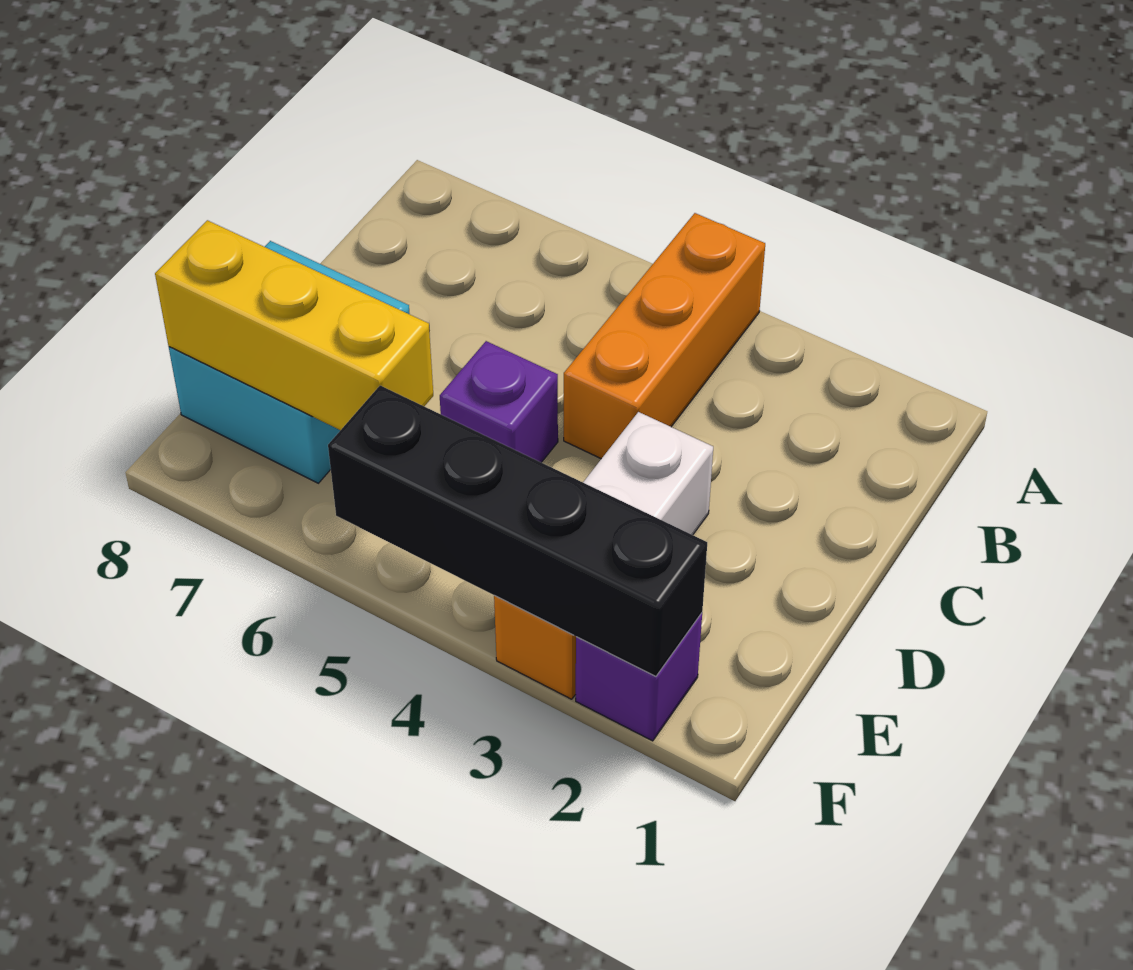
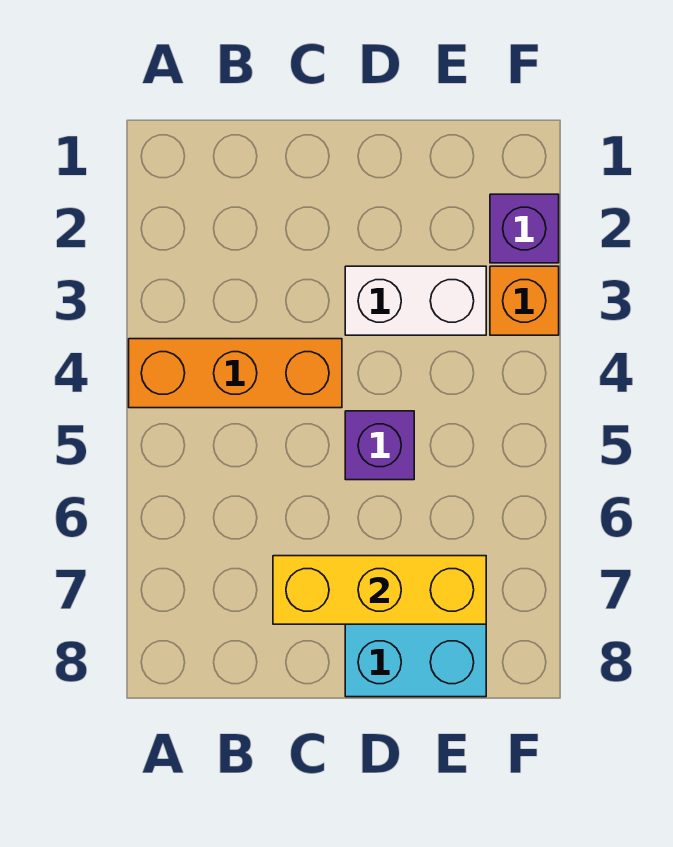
yellow 1x3 brick [155,220,433,430] -> yellow 1x3 brick turned to [273,556,486,624]
black 1x4 brick [328,386,707,676] -> none

